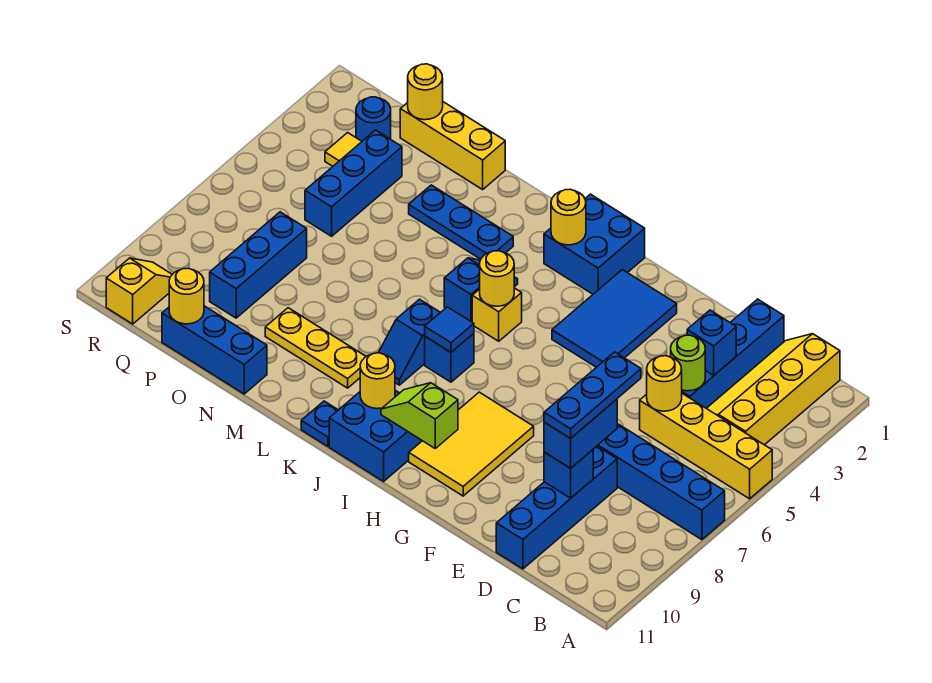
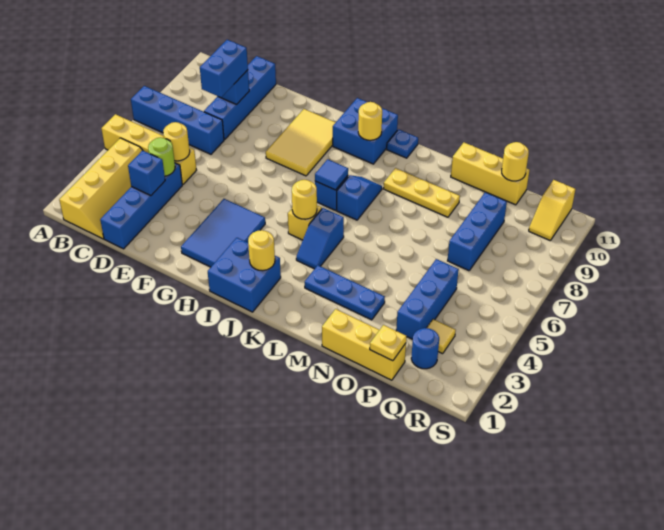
blue 1x3 plate [544,352,641,438] -> none
lime 1x2 slope [381,383,458,448] -> none
blue 1x3 brick [162,306,267,394] -> yellow 1x3 brick [451,143,530,205]
yellow 1x1 round brick [408,64,443,120] -> yellow 1x1 plate [370,325,407,361]

